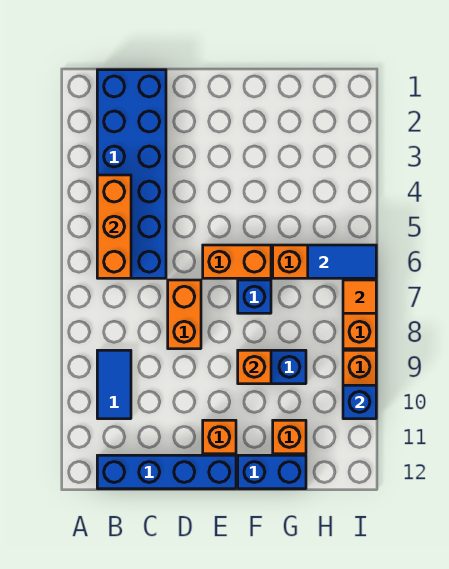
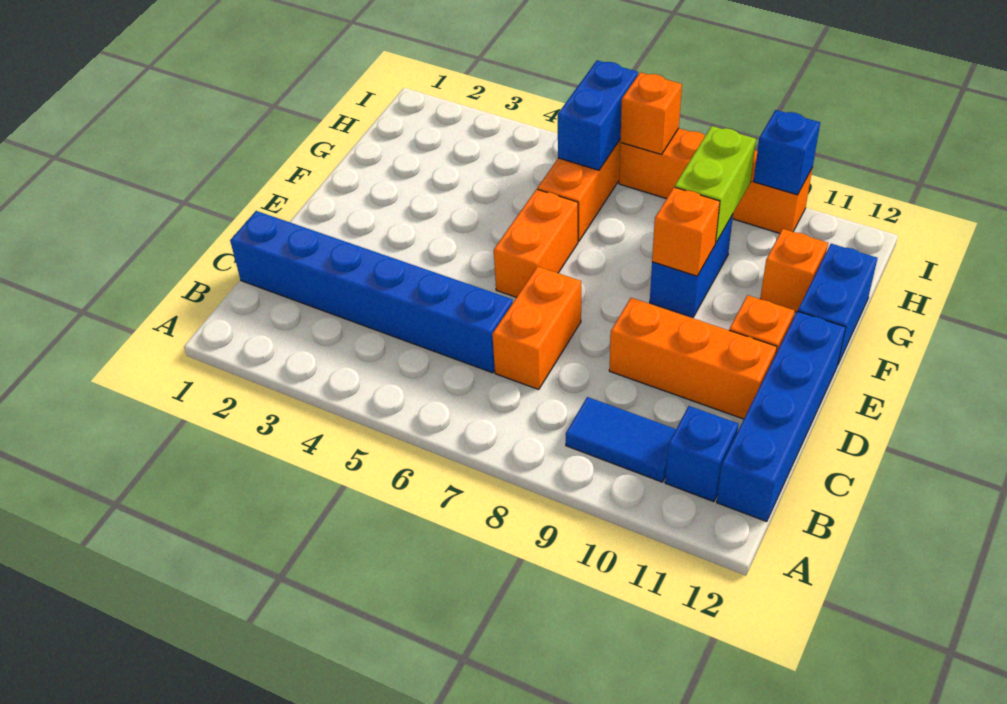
blue 2x6 brick [97,70,166,278] -> blue 1x6 brick [230,211,513,373]
orange 1x3 brick [97,175,131,278] -> orange 1x3 brick moved to [609,298,777,419]
orange 1x2 brick [168,280,201,349] -> orange 1x2 brick turned to [492,266,581,390]
blue 1x1 brick [238,280,271,313] -> blue 1x1 brick moved to [665,406,739,502]
none -> lime 1x2 brick [675,126,756,243]
blue 1x2 tile [308,245,376,278] -> blue 1x2 brick [558,60,638,170]
orange 1x1 tile [343,280,376,313] -> orange 1x1 brick [620,72,682,155]

